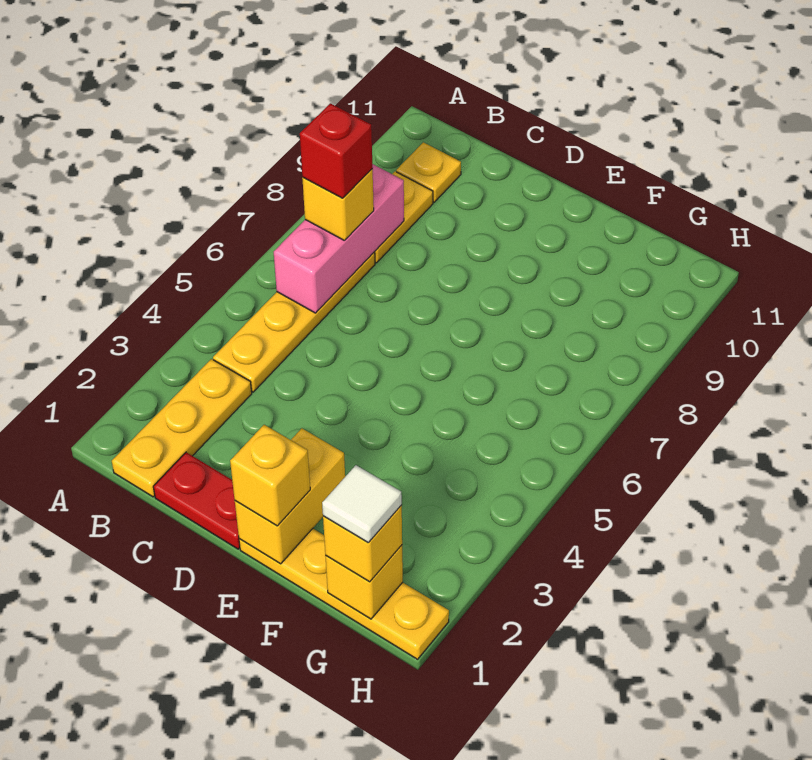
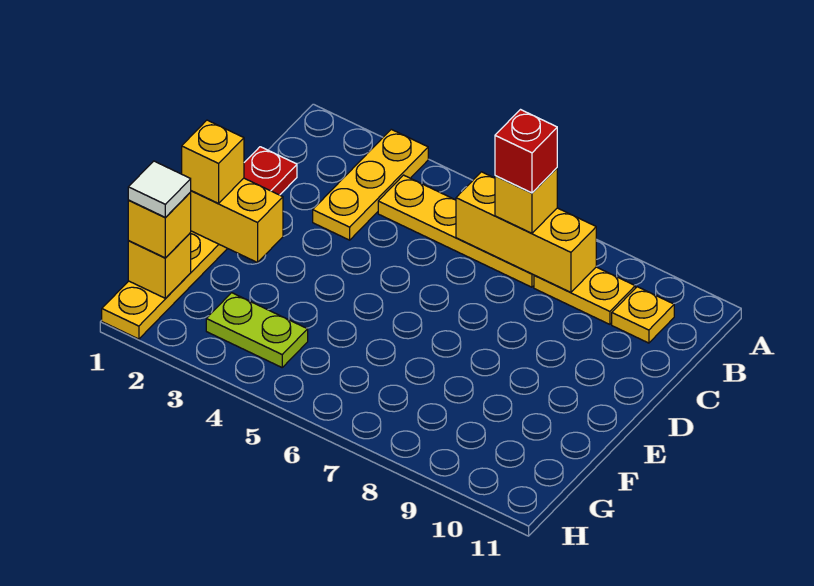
yellow 1x3 plate [112,359,252,497] -> yellow 1x3 plate turned to [313,129,428,240]
pink 1x3 brick [274,164,404,313] -> yellow 1x3 brick [456,172,596,293]
none -> lime 1x2 plate [206,293,308,367]

